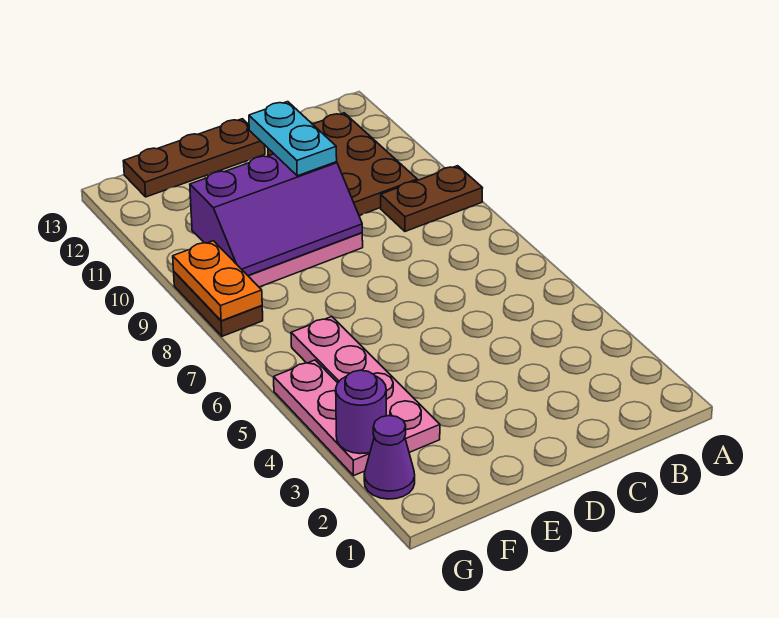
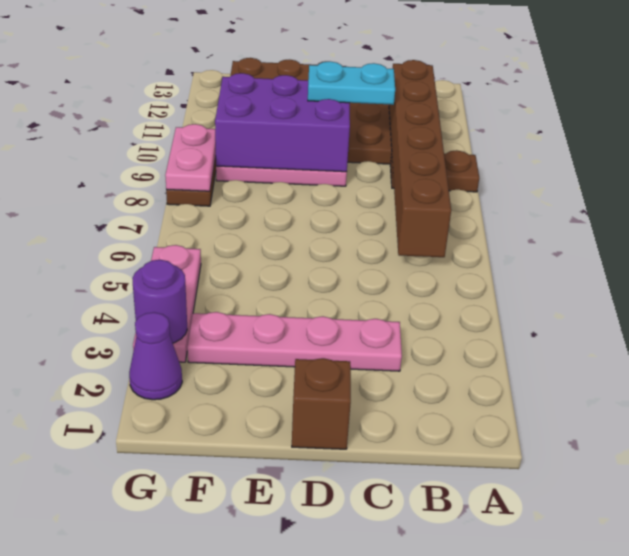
none -> brown 1x6 brick [389,60,451,257]
none -> brown 1x1 brick [292,358,351,449]
purple 2x3 slope [190,154,362,275] -> purple 2x3 brick [215,73,350,172]
cyan 1x2 plate [249,102,337,176] -> cyan 1x2 plate turned to [308,61,395,105]
pink 1x4 plate [291,316,440,452] -> pink 1x4 plate turned to [187,312,402,371]
orange 1x2 plate [173,241,262,321] -> pink 1x2 plate [165,124,216,191]

